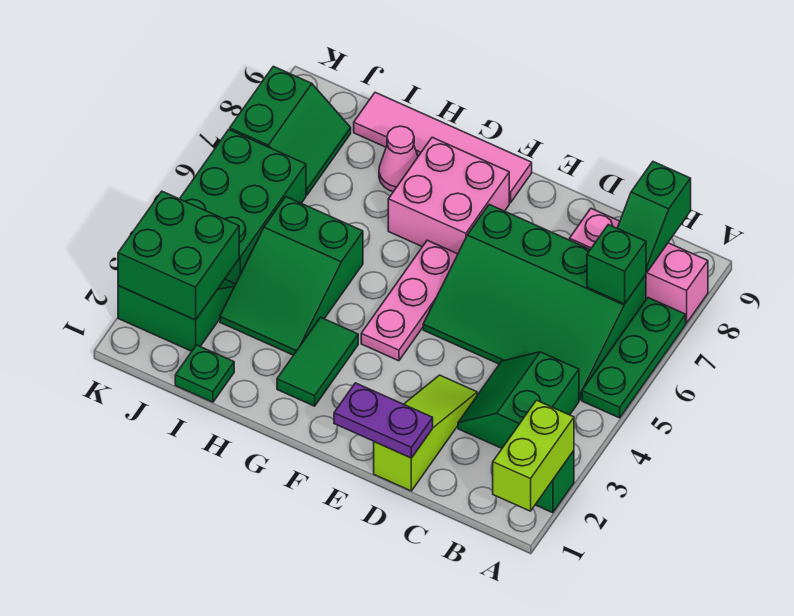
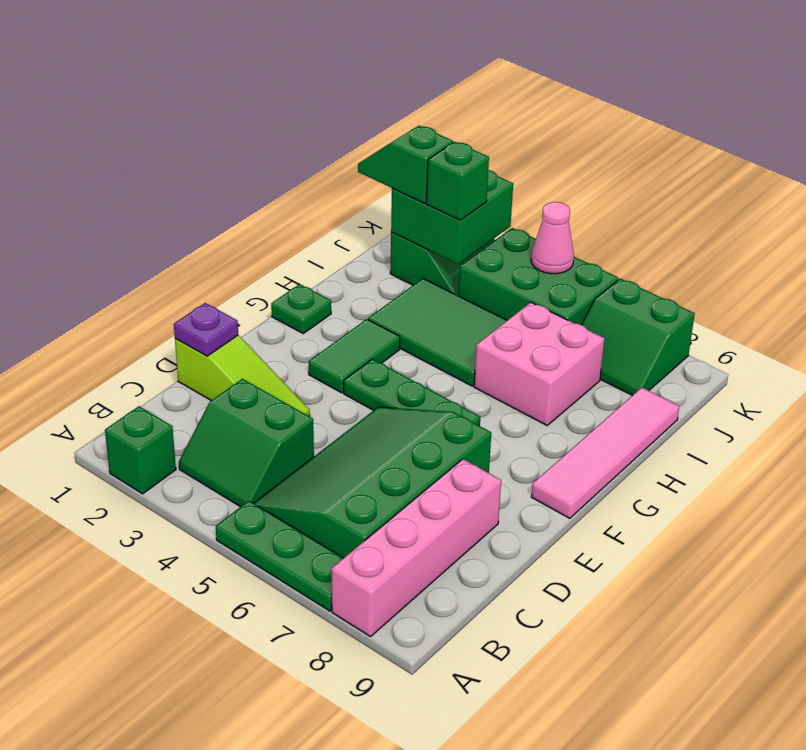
lime 1x2 brick [493,400,574,511] -> none
pink 1x3 brick [570,209,708,323] -> pink 1x4 brick [332,459,501,637]
green 2x2 slope [458,352,579,448] -> green 2x2 slope turned to [179,379,314,507]
green 1x1 brick [587,225,646,304] -> green 1x1 brick moved to [427,142,489,220]
green 1x2 slope [617,162,691,272] -> green 1x2 slope moved to [358,125,453,203]
purple 1x2 plate [334,383,433,458] -> purple 1x1 plate [174,303,238,356]
pink 1x3 plate [361,240,458,361] -> green 1x3 plate [344,359,480,426]
pink 2x2 brick [388,137,509,254] -> pink 2x2 brick moved to [474,302,604,425]
green 1x2 tile [277,317,358,406] -> green 1x2 tile turned to [309,319,400,393]
green 2x3 slope [220,197,363,355] -> green 2x3 tile [368,278,507,386]
pink 1x1 cone [379,126,418,192] -> pink 1x1 cone moved to [531,202,574,274]
green 1x1 plate [175,345,234,402] -> green 1x1 plate moved to [271,284,331,333]

